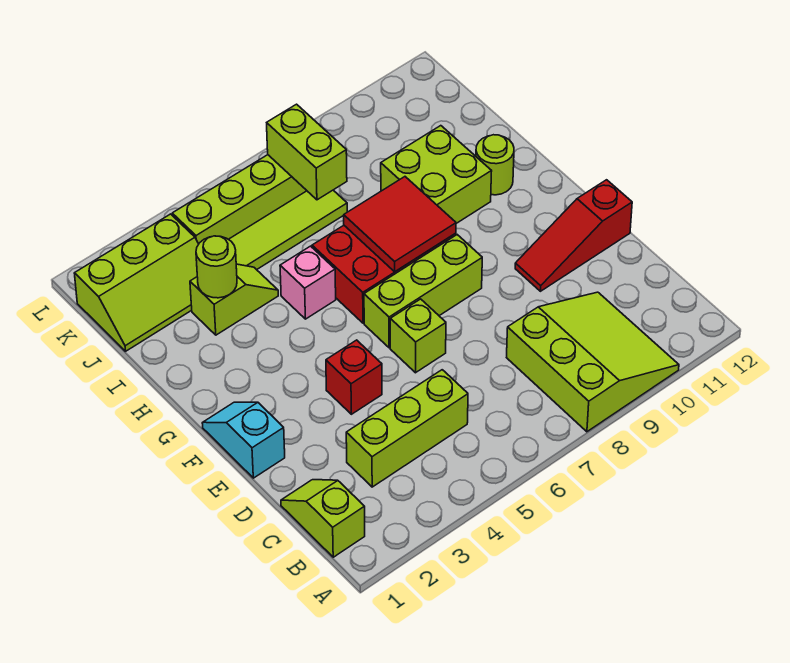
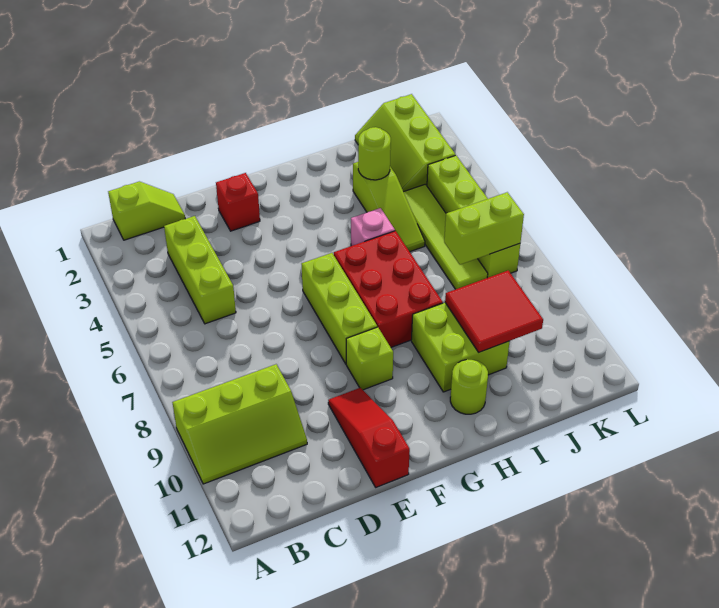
lime 3x3 slope [507,292,679,432] -> lime 2x3 slope [172,364,307,484]
cyan 1x2 slope [202,402,285,478] -> none
red 1x1 brick [326,340,382,414] -> red 1x1 brick moved to [216,173,260,231]
lime 1x1 brick [390,299,446,373] -> lime 1x1 brick moved to [346,327,393,390]
red 2x2 tile [344,177,456,272] -> red 2x2 tile moved to [445,271,543,352]
lime 1x2 slope [190,264,278,335] -> lime 1x3 slope [353,162,425,252]

